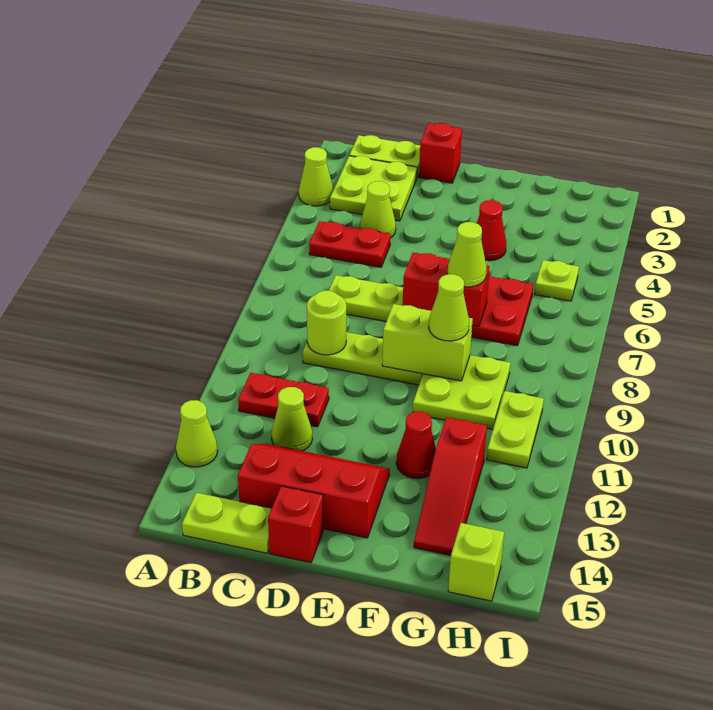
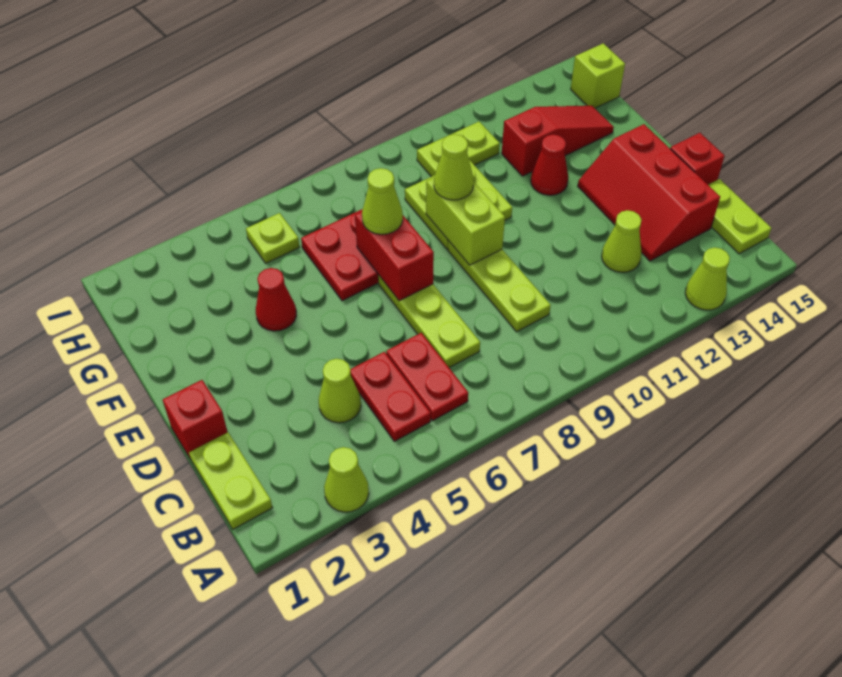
lime 2x2 plate [330,156,417,221] -> none
red 1x2 plate [238,373,329,427] -> red 1x2 plate moved to [386,333,468,421]
lime 1x1 round brick [307,291,346,355] -> none

